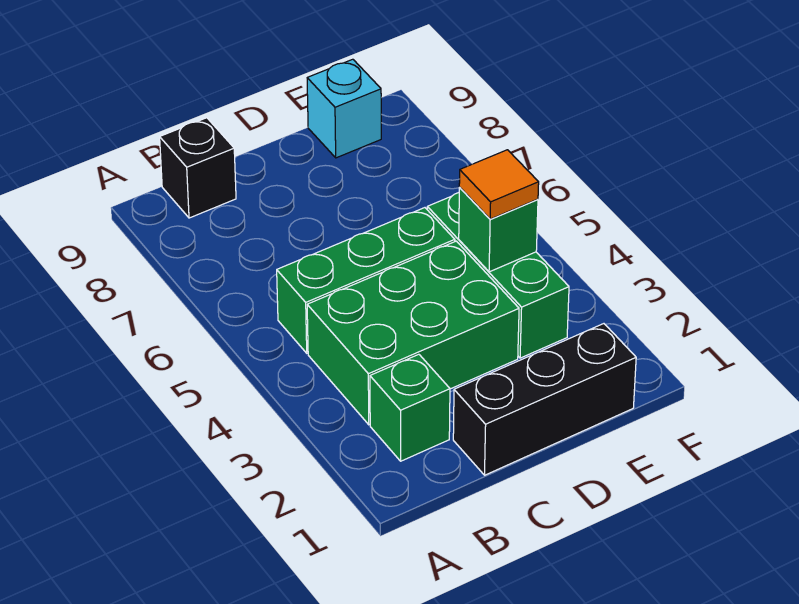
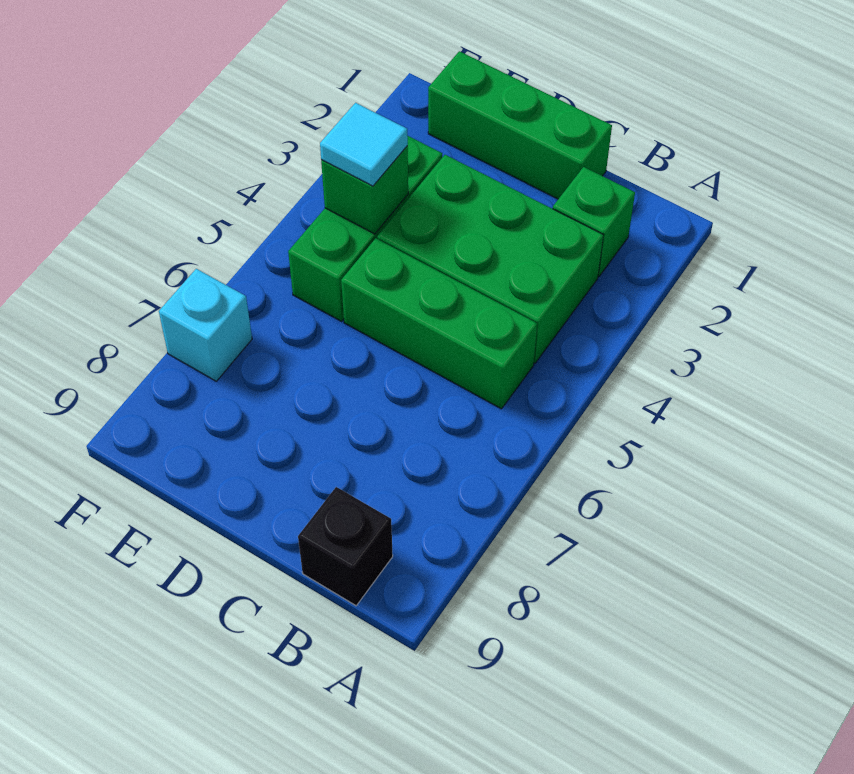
black 1x3 brick [453,324,636,475] -> green 1x3 brick [428,51,612,199]
orange 1x1 tile [459,150,539,219] -> cyan 1x1 tile [320,103,408,186]
cyan 1x1 brick [307,59,382,158] -> cyan 1x1 brick moved to [159,269,252,381]

